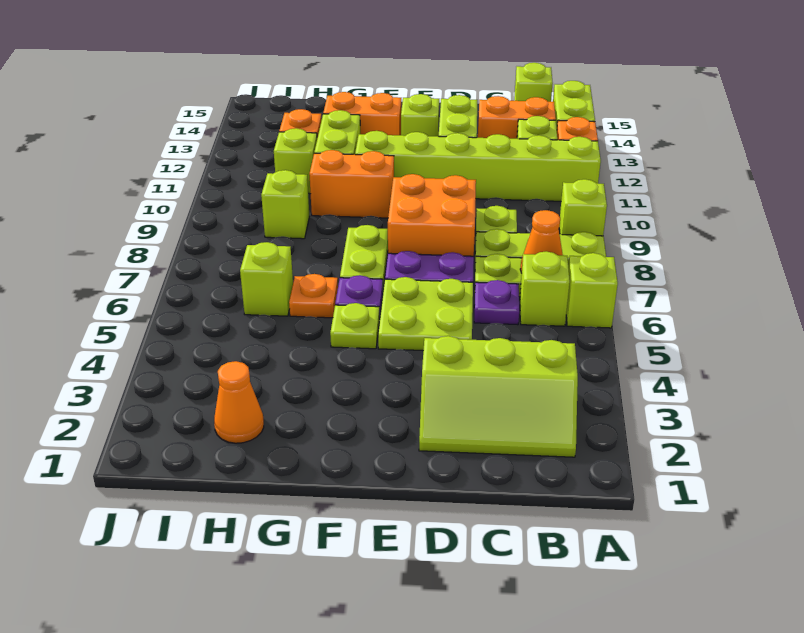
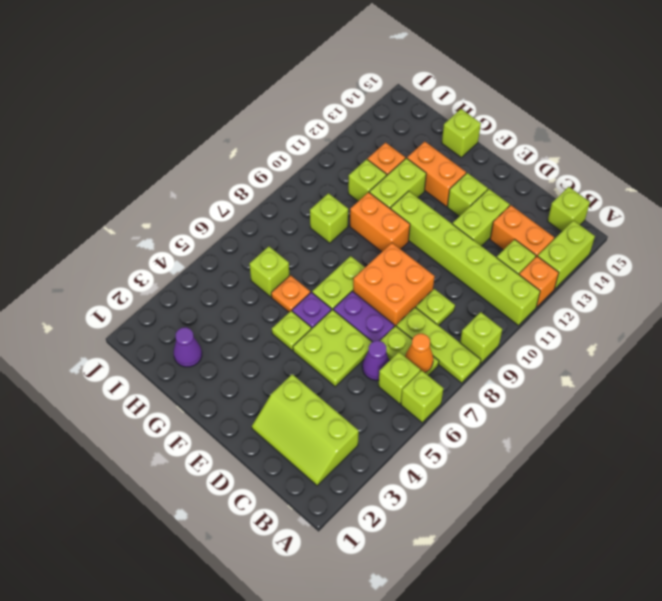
purple 1x1 plate [474,280,519,325] -> purple 1x1 cone [362,341,390,380]
none -> lime 1x1 brick [442,109,481,157]
orange 1x1 cone [214,361,264,443] -> purple 1x1 cone [174,327,202,367]

